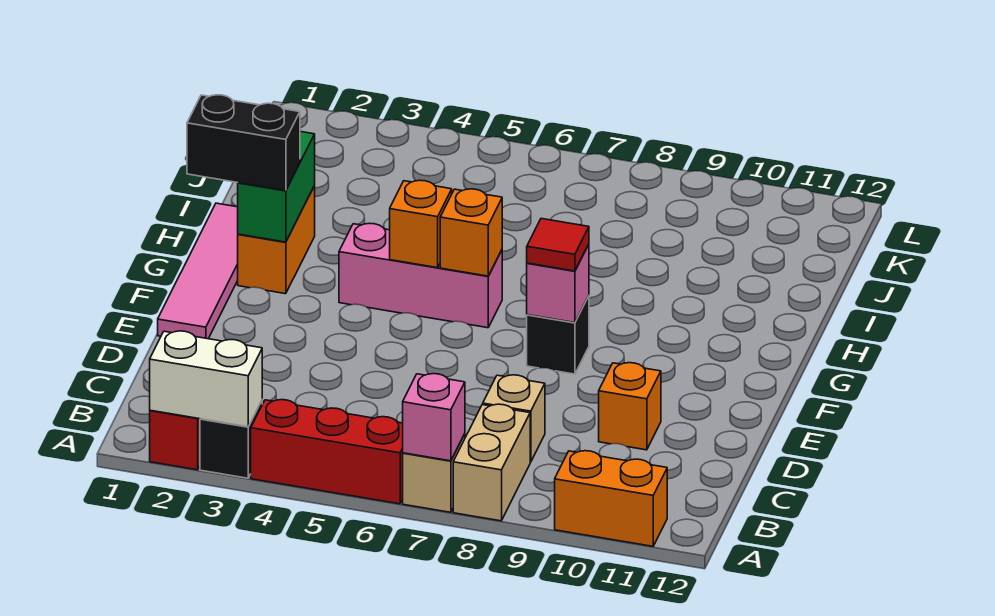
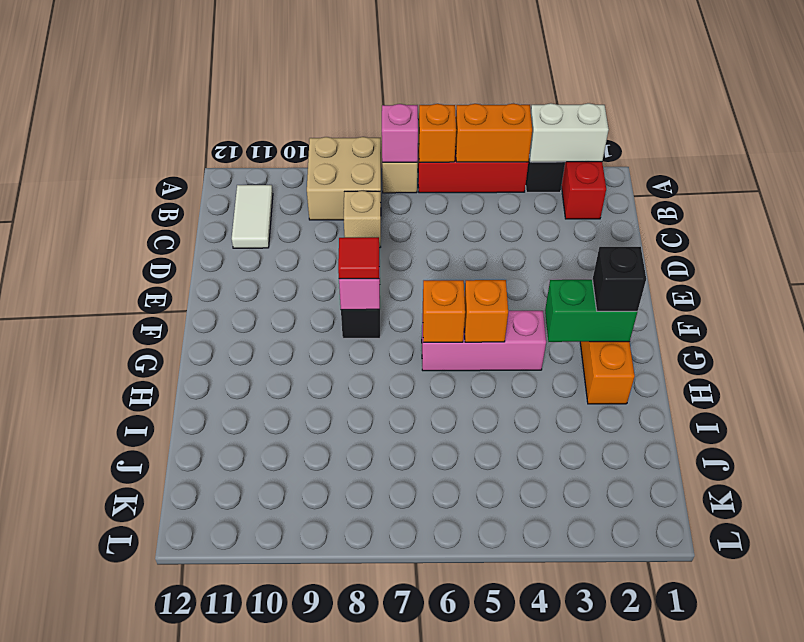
tan 1x2 brick [453,404,530,521] -> tan 2x2 brick [307,137,381,220]
orange 1x2 brick [555,451,667,546] -> orange 1x2 brick moved to [455,104,532,162]
none -> white 1x2 tile [232,185,273,248]
orange 1x1 brick [599,363,661,450] -> orange 1x1 brick moved to [419,104,456,162]
pink 1x4 tile [158,203,238,339] -> none
black 1x2 brick [187,95,300,191] -> black 1x1 brick [592,247,646,311]
green 1x2 brick [238,131,315,242] -> green 1x2 brick turned to [545,280,637,342]

